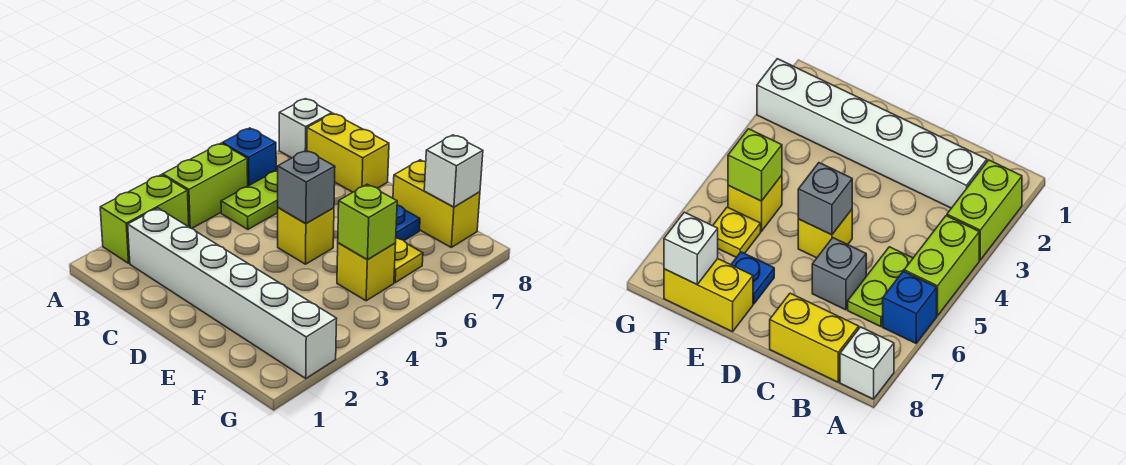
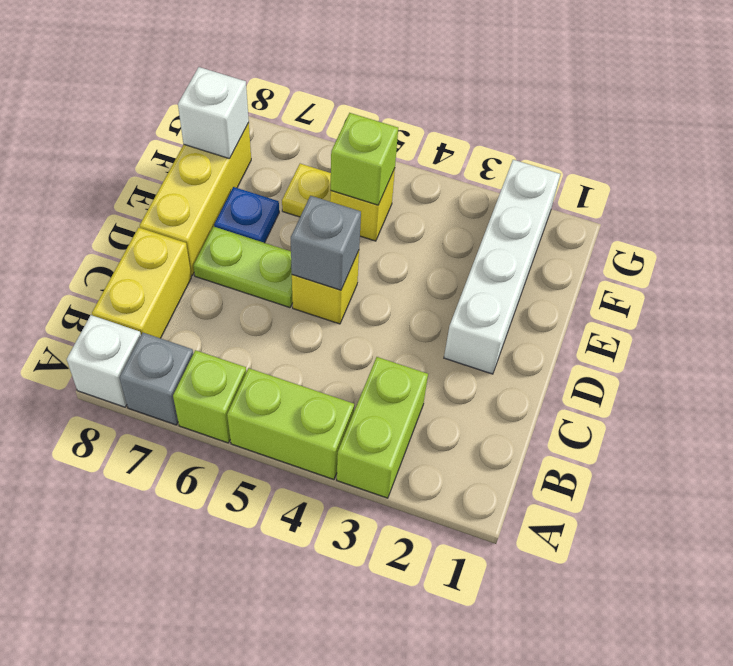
lime 1x2 brick [100,175,189,263] -> lime 1x2 brick turned to [337,357,428,498]
blue 1x1 brick [222,128,276,186] -> lime 1x1 brick [173,350,246,443]
white 1x6 brick [128,208,337,378] -> white 1x4 brick [444,160,560,374]
lime 1x2 plate [221,170,278,229] -> lime 1x2 plate moved to [193,226,293,308]
grey 1x1 brick [812,238,866,310] -> grey 1x1 brick moved to [119,333,193,425]
yellow 1x2 brick [393,160,480,247] -> yellow 1x3 brick [140,123,251,275]

